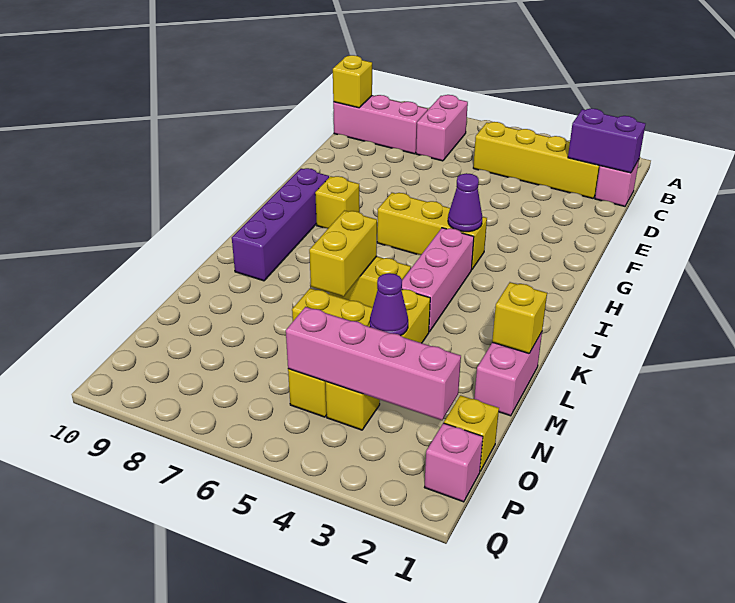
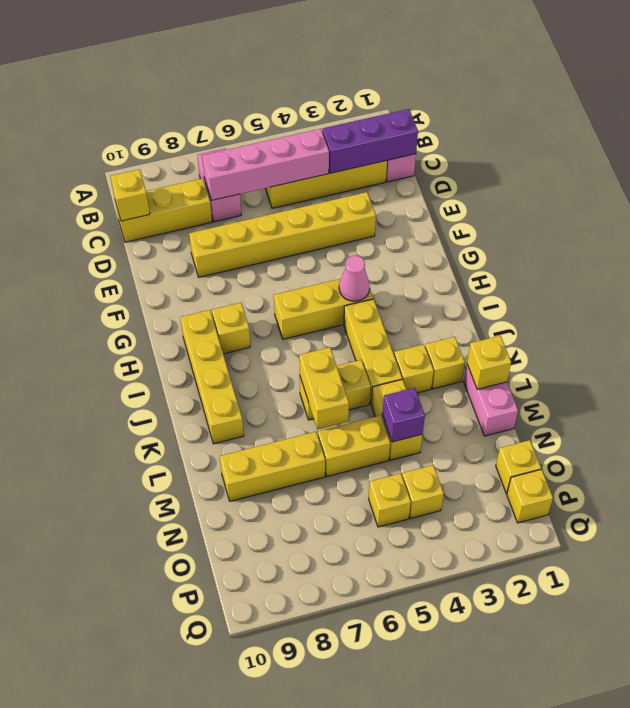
purple 1x2 brick [568,108,645,173] -> purple 1x3 brick [322,109,418,173]
pink 1x3 brick [333,95,428,154] -> yellow 1x3 brick [115,178,212,242]
none -> yellow 1x6 brick [189,192,376,277]
purple 1x1 cone [448,173,483,232] -> pink 1x1 cone [339,256,370,301]
purple 1x4 brick [232,168,329,281] -> yellow 1x4 brick [180,310,244,444]
pink 1x3 brick [402,228,474,332] -> yellow 1x3 brick [344,299,402,404]
none -> yellow 1x1 brick [425,337,465,389]
none -> yellow 1x1 brick [394,344,434,393]
purple 1x1 cone [370,273,408,336] -> purple 1x1 brick [382,388,425,442]
none -> yellow 1x3 brick [220,432,325,501]
pink 1x4 brick [286,307,461,420] -> pink 1x4 brick moved to [202,129,329,200]
pink 1x1 brick [424,423,483,502] -> yellow 1x1 brick [507,469,553,523]

